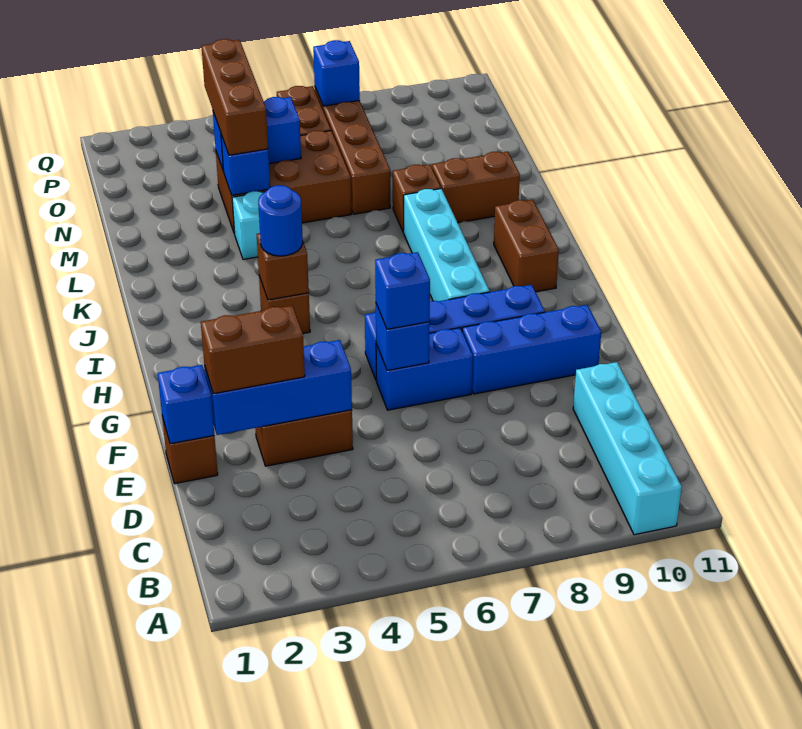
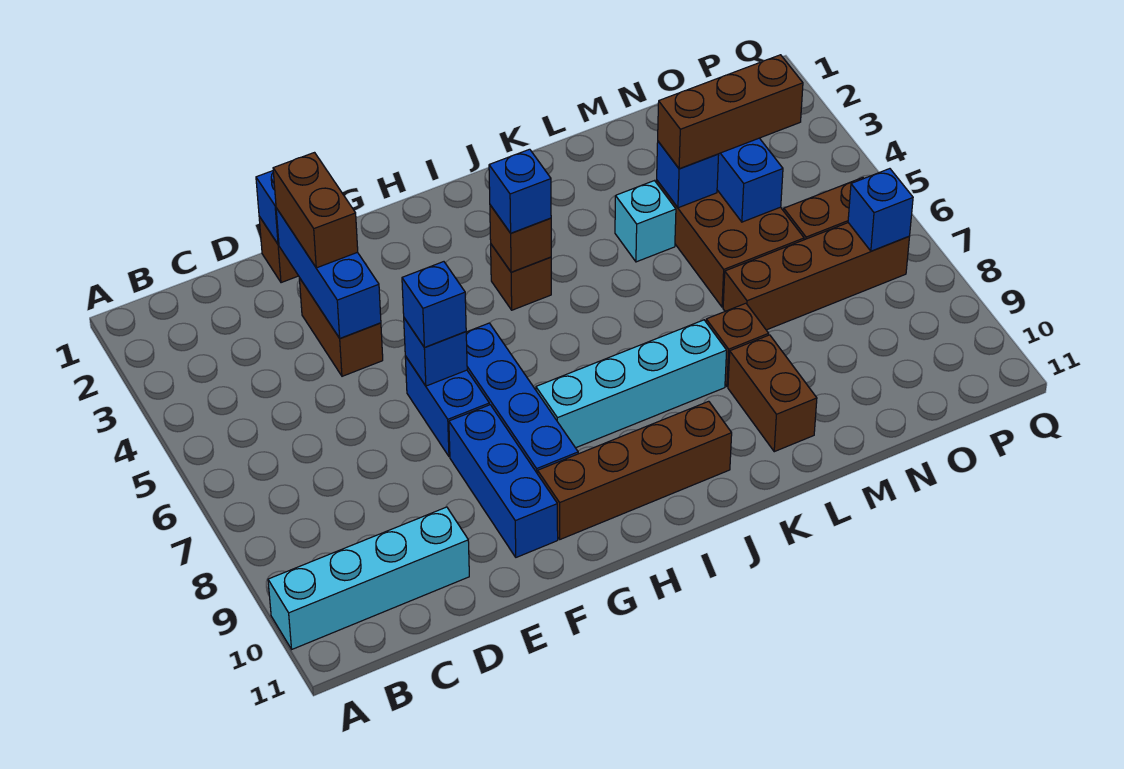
blue 1x1 round brick [258,185,303,256] -> blue 1x1 brick [489,149,551,233]
brown 1x2 brick [494,200,559,292] -> brown 1x4 brick [538,401,732,539]

